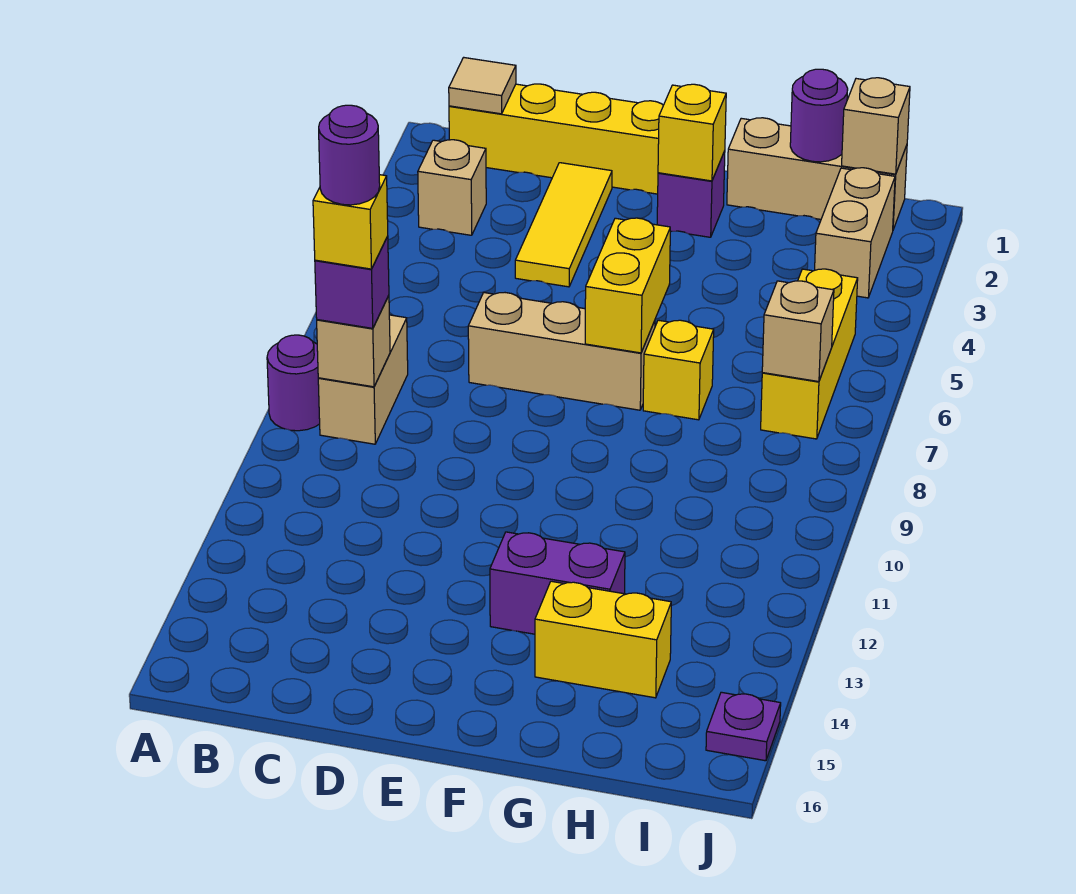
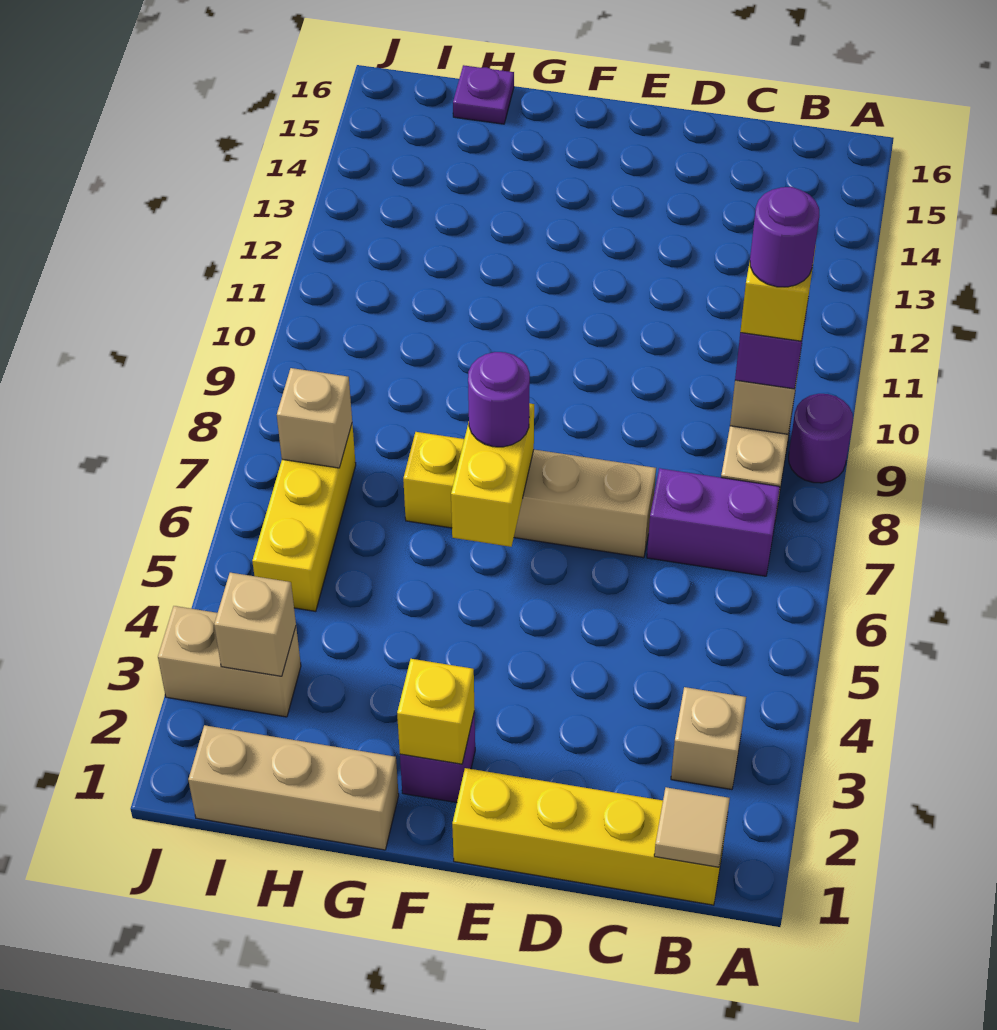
yellow 1x3 tile [515,163,612,287] -> none
purple 1x2 brick [490,532,625,634] -> purple 1x2 brick moved to [647,468,780,576]
yellow 1x2 brick [535,581,671,698] -> none
purple 1x1 round brick [790,69,848,162] -> purple 1x1 round brick moved to [468,352,530,447]
tan 1x1 brick [842,78,910,174] -> tan 1x1 brick moved to [214,573,296,676]
tan 1x2 brick [815,168,895,298] -> tan 1x2 brick turned to [158,606,301,717]
purple 1x1 plate [706,692,781,761] -> purple 1x1 plate moved to [453,65,514,124]

